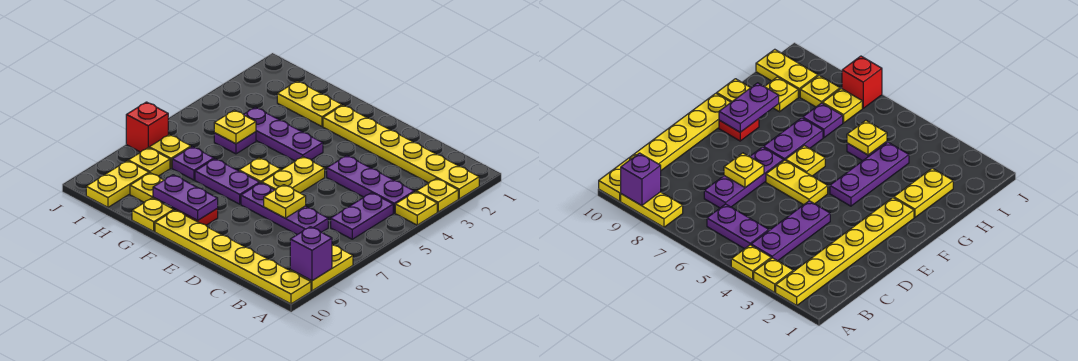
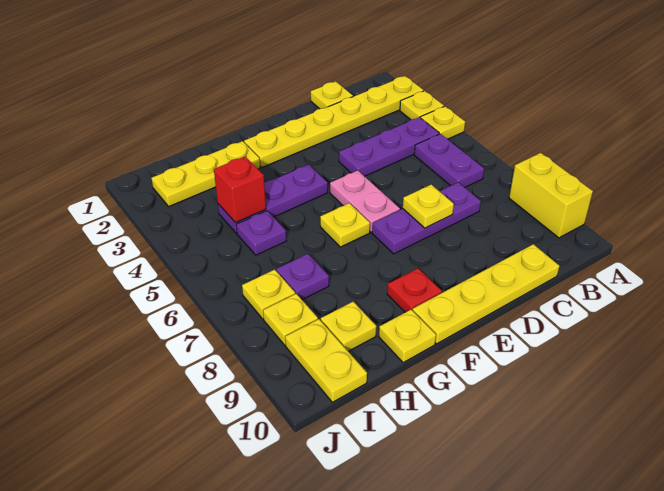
yellow 1x2 plate [290,245,353,291] -> yellow 1x2 brick [509,153,593,238]
purple 1x1 brick [290,227,332,281] -> none
yellow 1x6 plate [155,210,311,304] -> yellow 1x4 plate [413,244,559,344]
yellow 1x2 plate [262,157,325,193] -> pink 1x2 plate [330,170,400,232]
purple 1x2 plate [195,159,260,204] -> none
purple 1x2 plate [153,175,218,220] -> none
yellow 1x2 plate [277,81,342,126] -> yellow 1x3 plate [151,141,260,206]
yellow 1x1 plate [214,110,256,144] -> yellow 1x1 plate moved to [311,81,353,109]
red 1x1 brick [126,102,168,152] -> red 1x1 brick moved to [214,156,266,223]

